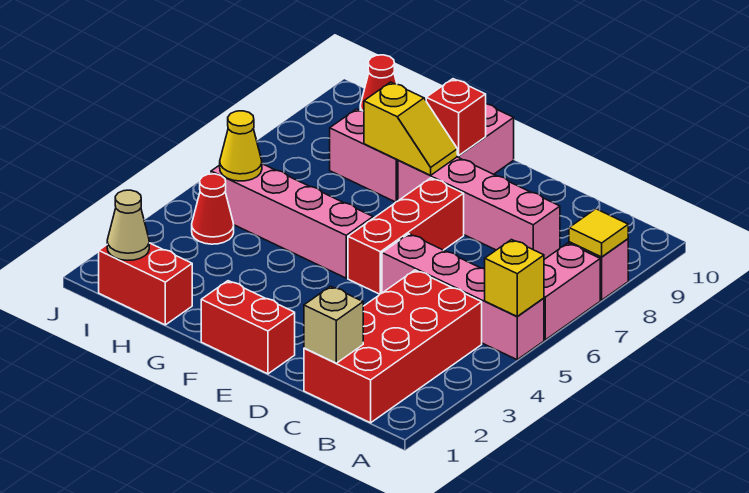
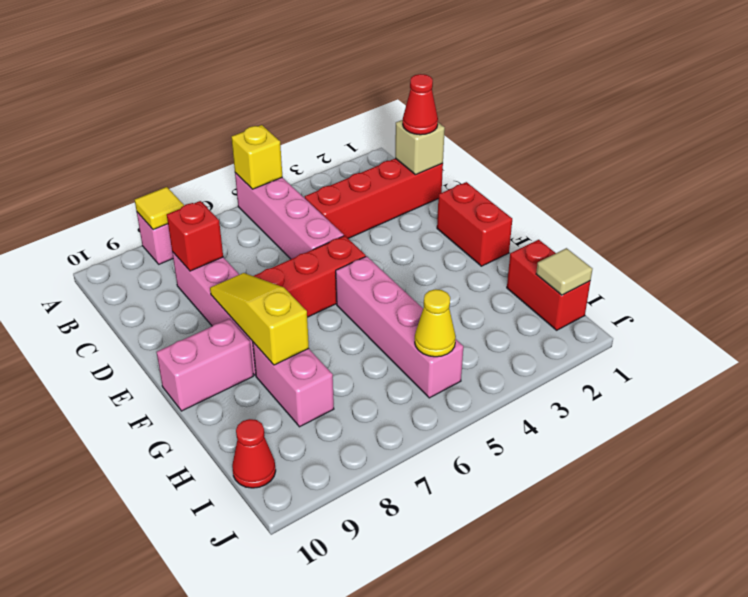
pink 1x2 brick [544,243,600,340] -> none
red 2x4 brick [304,270,482,423] -> red 1x4 brick [305,158,443,238]
yellow 1x2 slope [364,82,457,175] -> yellow 1x3 slope [210,273,309,365]
red 1x1 brick [426,79,486,155] -> red 1x1 brick moved to [167,201,223,271]
tan 1x1 cone [107,190,149,260] -> tan 1x1 tile [536,248,592,295]
red 1x1 cone [192,174,234,244] -> red 1x1 cone moved to [403,74,438,135]

